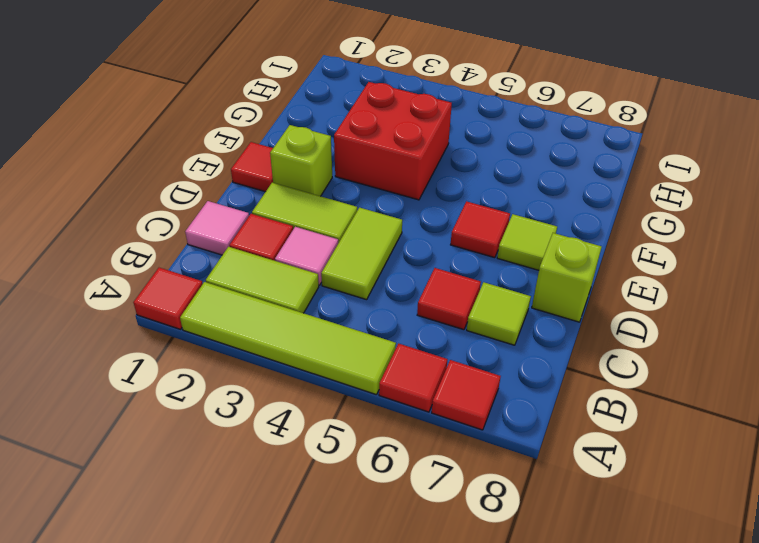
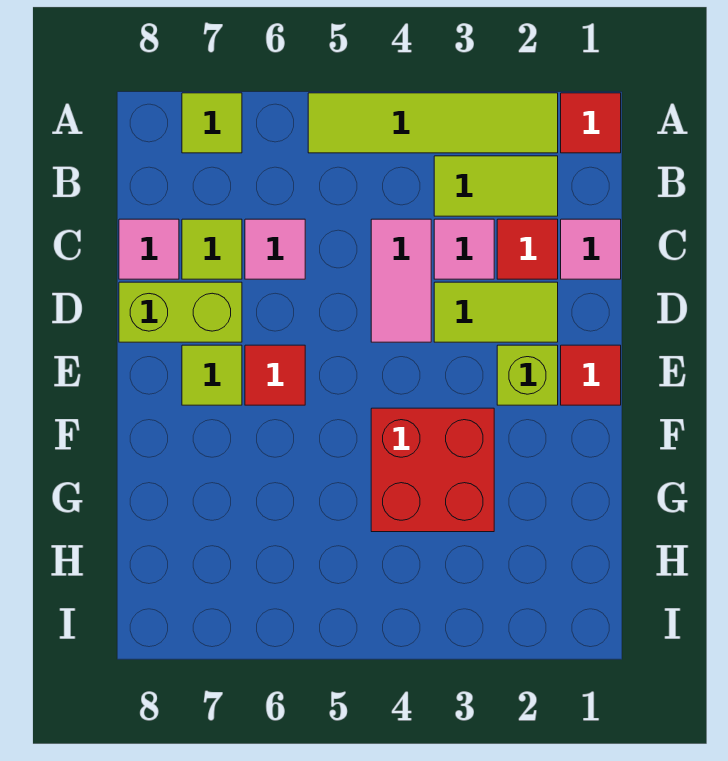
red 1x1 tile [379,344,448,412] -> none
red 1x1 tile [432,360,501,430] -> lime 1x1 tile [182,93,242,153]
lime 1x2 tile [321,208,402,300] -> pink 1x2 tile [371,219,431,342]
red 1x1 tile [417,268,481,330] -> pink 1x1 tile [245,219,305,279]
none -> pink 1x1 tile [119,219,179,279]
lime 1x1 brick [532,233,601,322] -> lime 1x2 brick [119,282,242,342]

